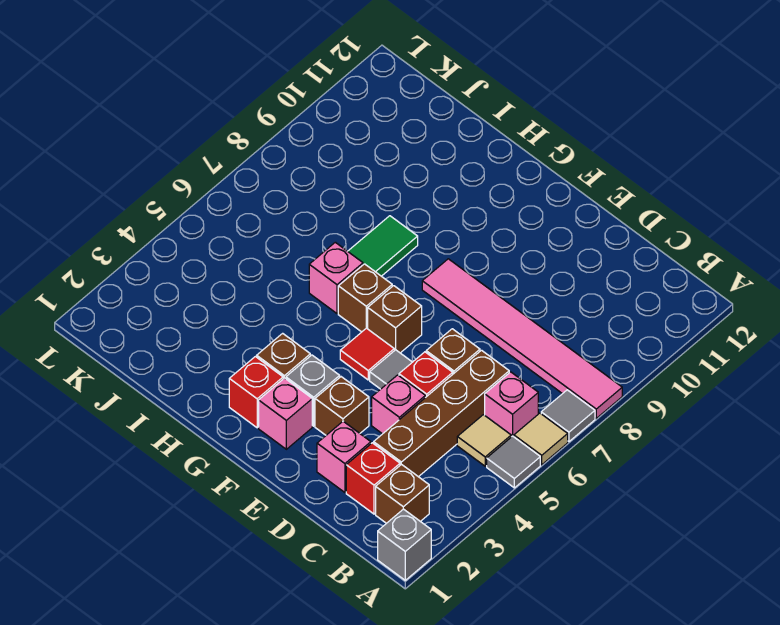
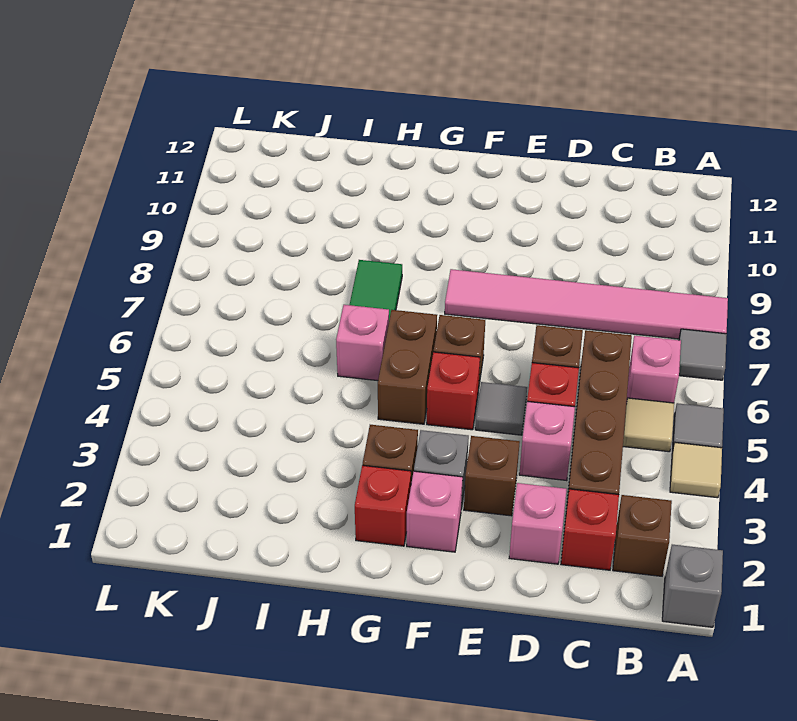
tan 1x1 tile [514,413,568,465] -> tan 1x1 tile moved to [670,443,722,498]
red 1x1 tile [340,328,394,380] -> red 1x1 brick [427,352,480,430]
brown 1x1 brick [338,264,392,332] -> brown 1x2 brick [378,310,437,424]

